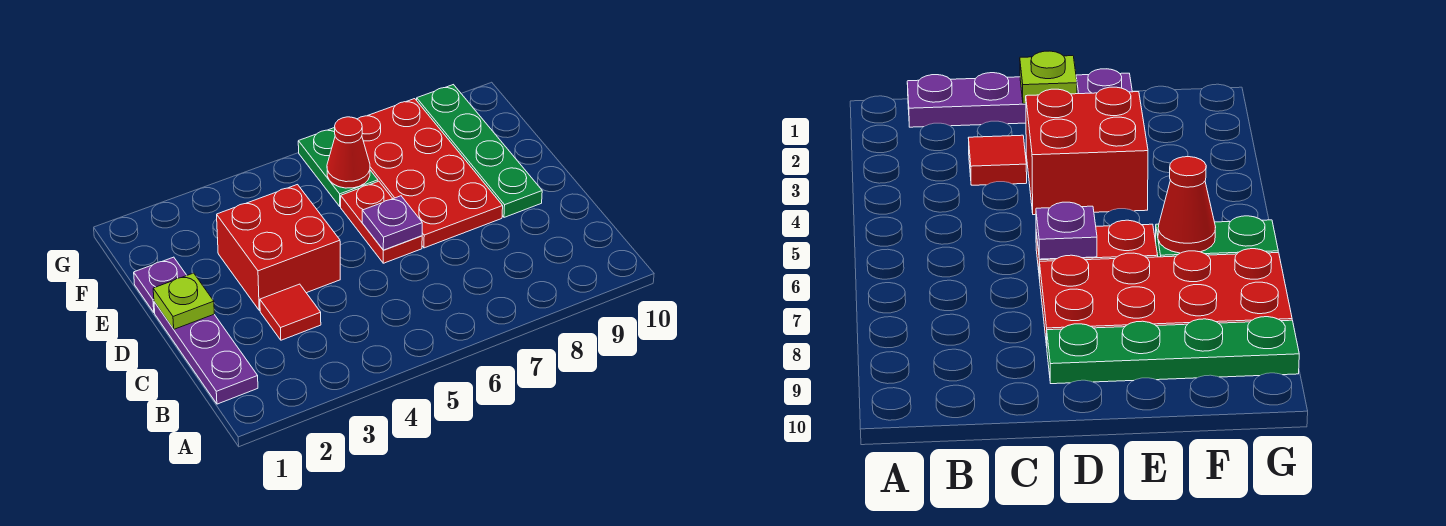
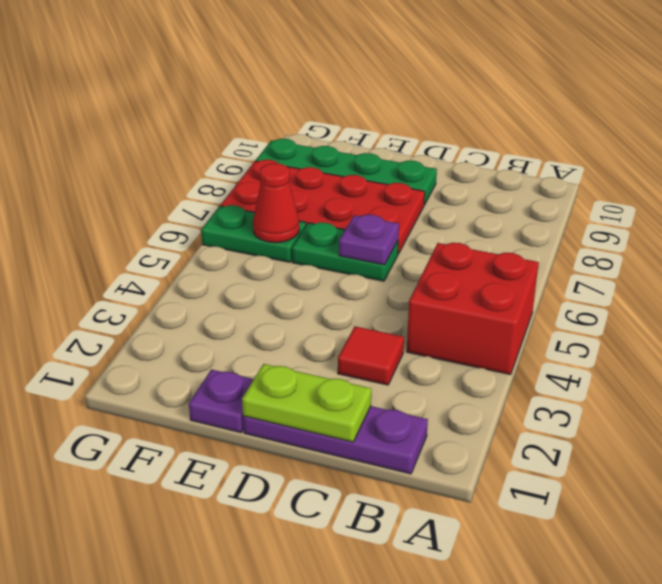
lime 1x1 plate [153,273,214,329] -> lime 1x2 plate [242,364,371,442]
red 2x2 brick [217,185,340,310] -> red 2x2 brick moved to [407,243,539,375]
red 1x2 plate [341,181,422,263] -> green 1x2 plate [292,222,398,281]

